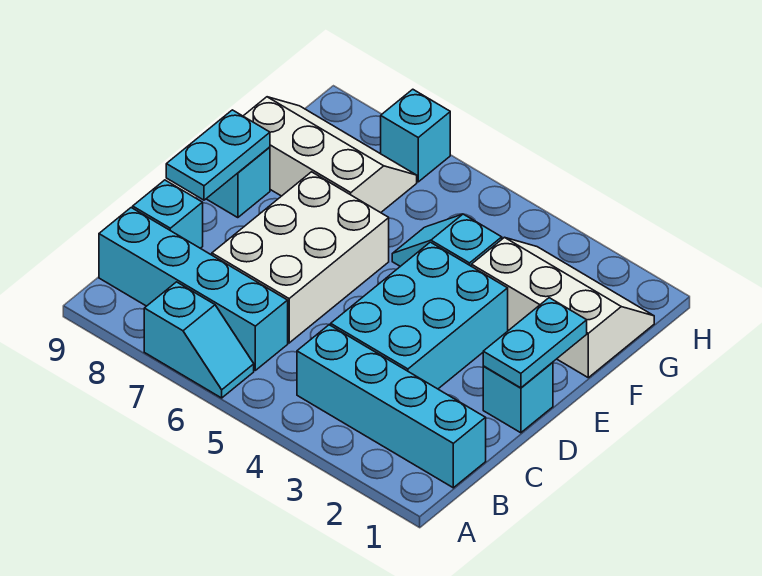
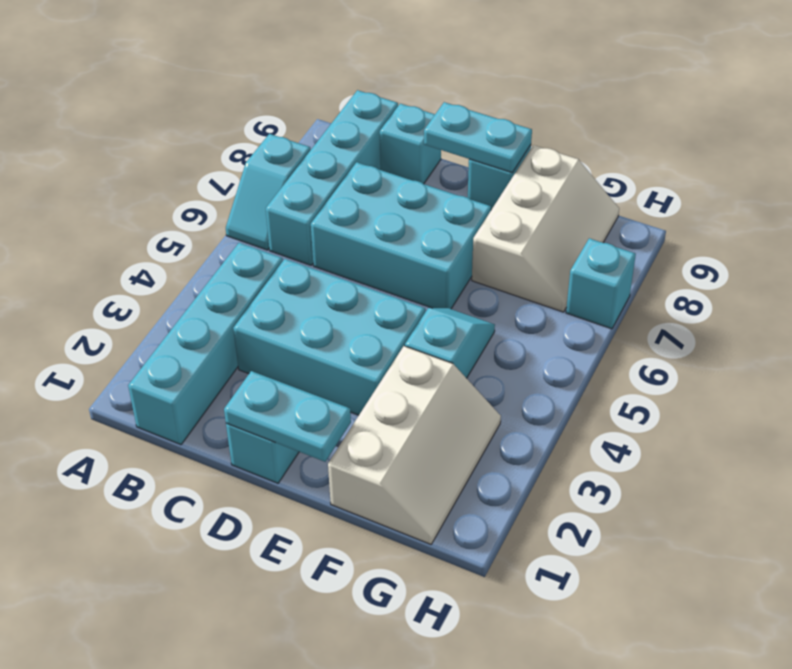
white 2x3 brick [212,172,389,343] -> cyan 2x3 brick [311,162,491,309]

